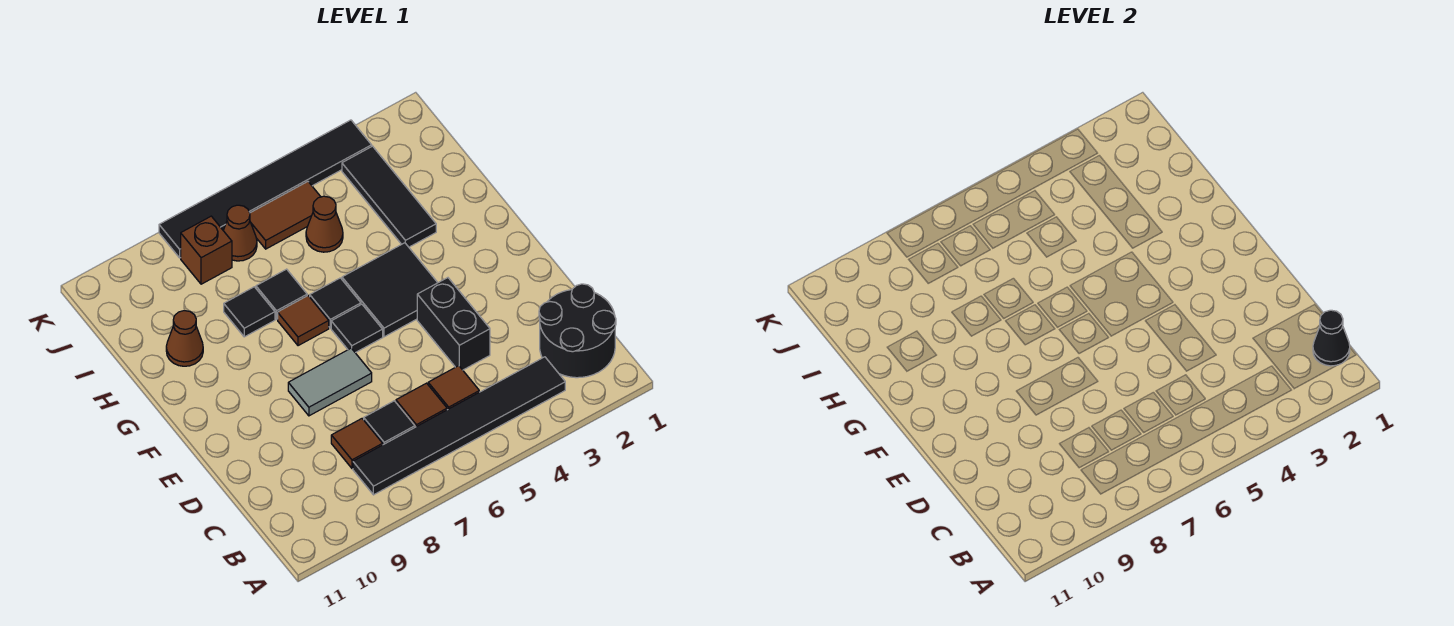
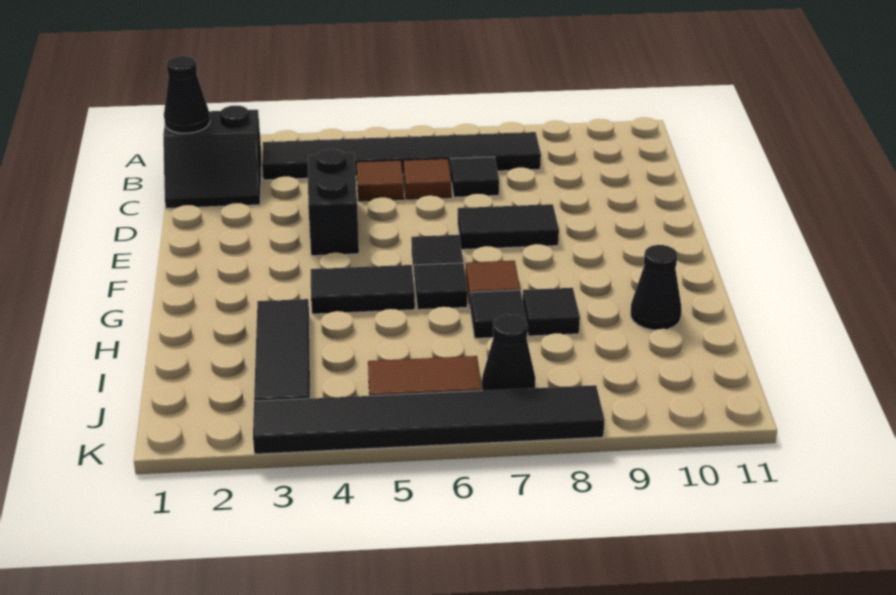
black 2x2 round brick [539,284,616,378] -> black 2x2 slope [163,106,262,209]
brown 1x1 tile [331,419,383,468] -> none
grey 1x2 tile [288,348,372,416] -> black 1x2 tile [458,204,559,250]
black 2x2 tile [342,243,438,337] -> black 1x2 tile [311,265,415,314]
brown 1x1 cone [166,311,203,366] -> black 1x1 cone [631,245,682,330]
brown 1x1 cone [306,196,343,252] -> none
brown 1x1 cone [223,205,257,261] -> black 1x1 cone [482,314,536,391]
brown 1x1 brick [181,216,232,284] -> none

